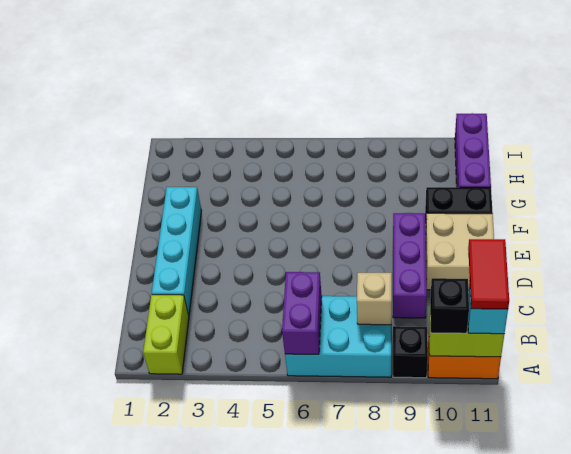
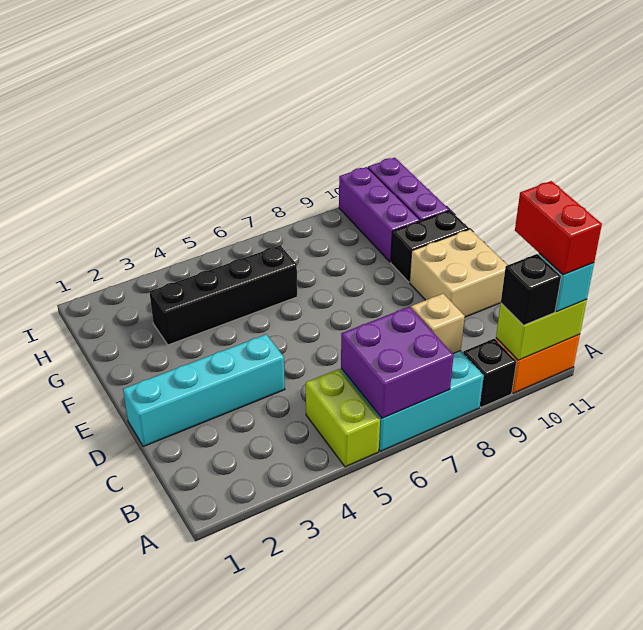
lime 1x2 brick [143,295,189,374] -> lime 1x2 brick moved to [306,369,380,467]
purple 1x2 brick [282,272,322,354] -> purple 2x2 brick [341,307,454,418]
red 1x2 tile [468,239,509,309] -> red 1x2 brick [515,181,602,275]
cyan 1x4 brick [152,187,202,315] -> cyan 1x4 brick turned to [123,334,285,447]
purple 1x3 brick [393,213,427,318] -> purple 1x3 brick moved to [339,167,420,262]
none -> black 1x4 brick [149,245,297,345]

